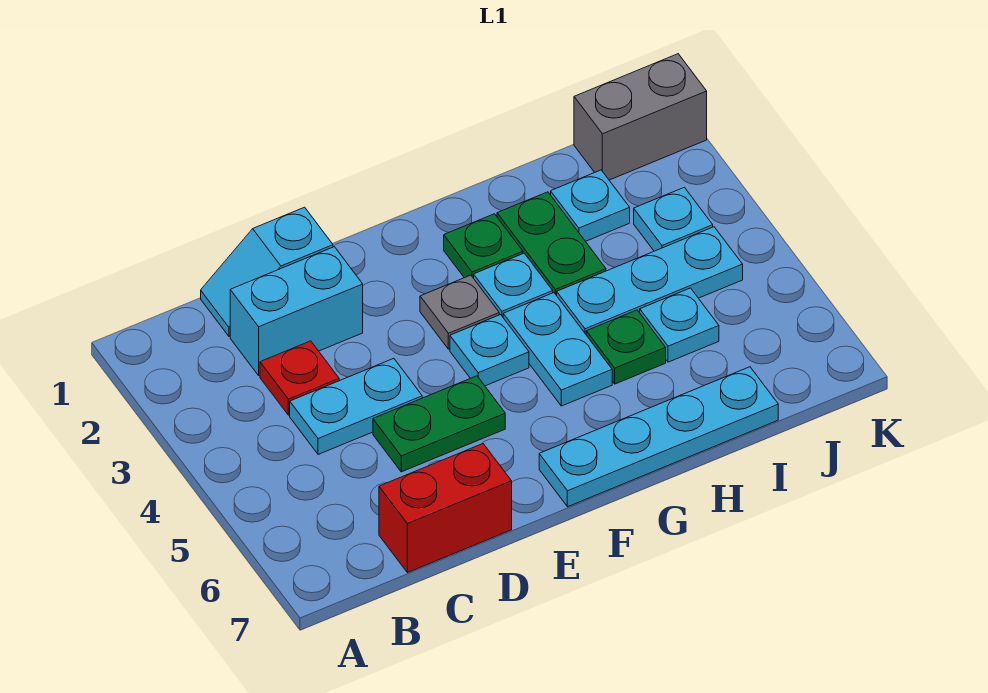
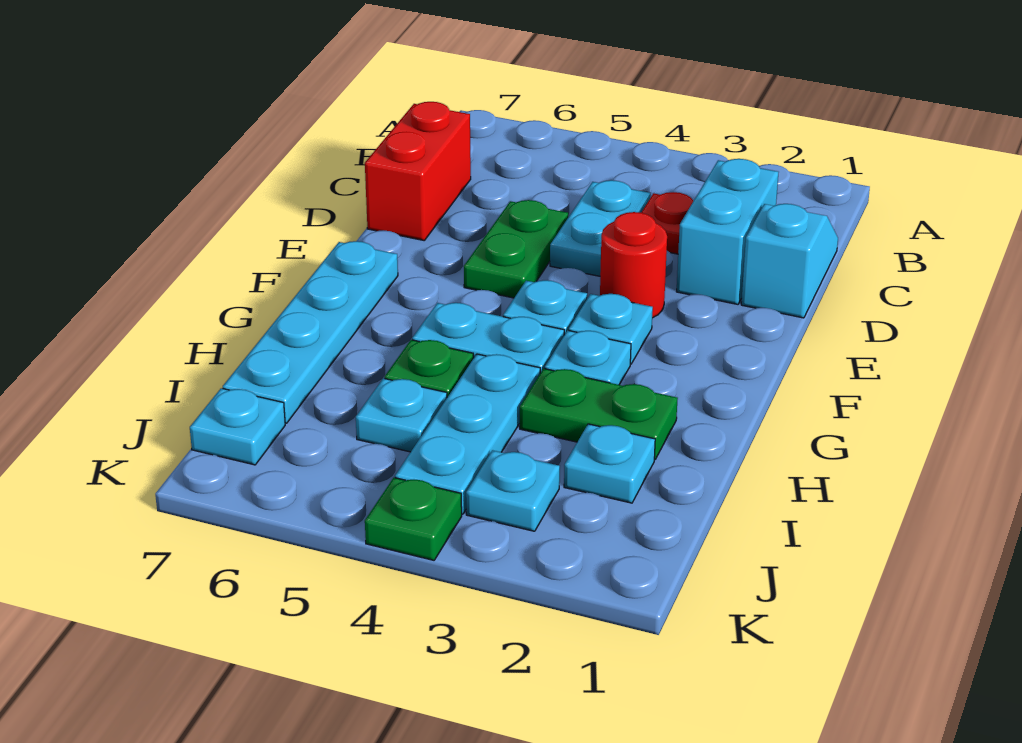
none -> red 1x1 round brick [600,212,667,318]
grey 1x1 plate [420,275,499,349] -> cyan 1x1 plate [569,294,653,364]
green 1x1 plate [444,214,523,278] -> green 1x1 plate moved to [365,478,462,560]
grey 1x2 brick [574,54,707,180] -> none
none -> cyan 1x1 plate [190,388,285,465]

